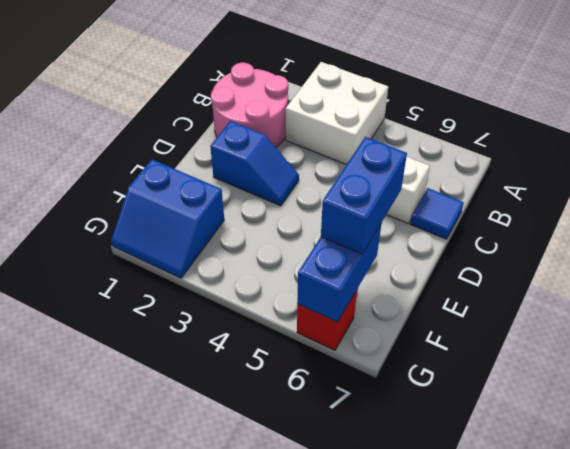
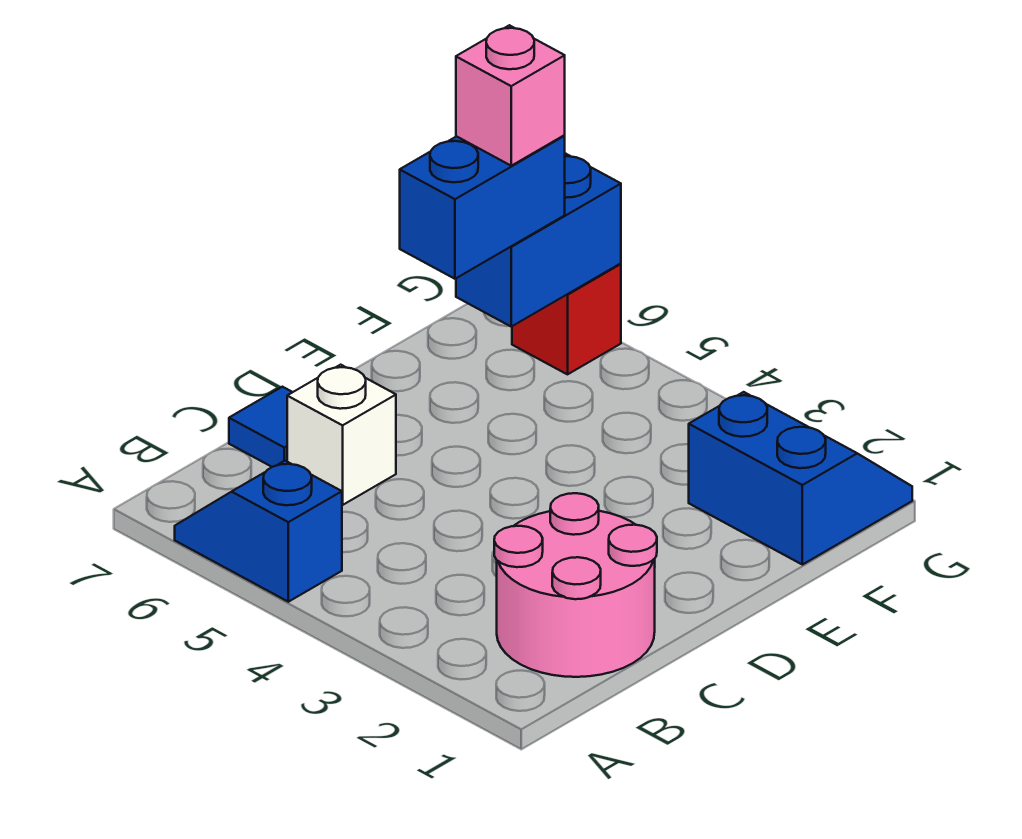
white 2x2 brick [286,62,388,165] -> none
blue 1x2 slope [210,121,299,206] -> blue 1x2 slope moved to [175,461,342,602]
none -> pink 1x1 brick [456,25,565,166]

